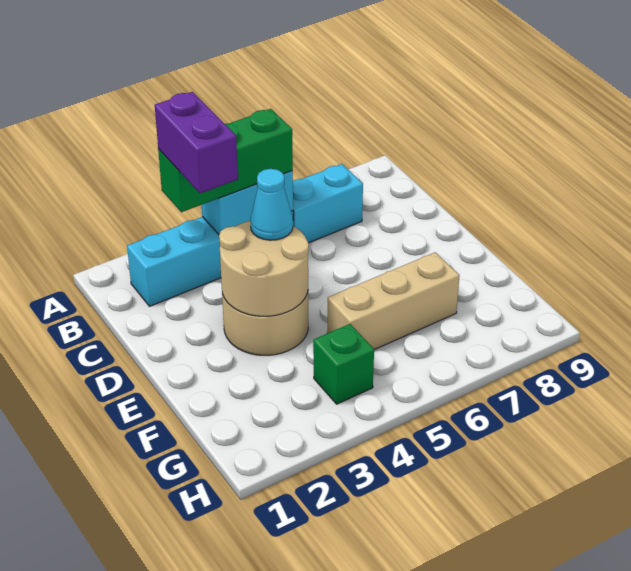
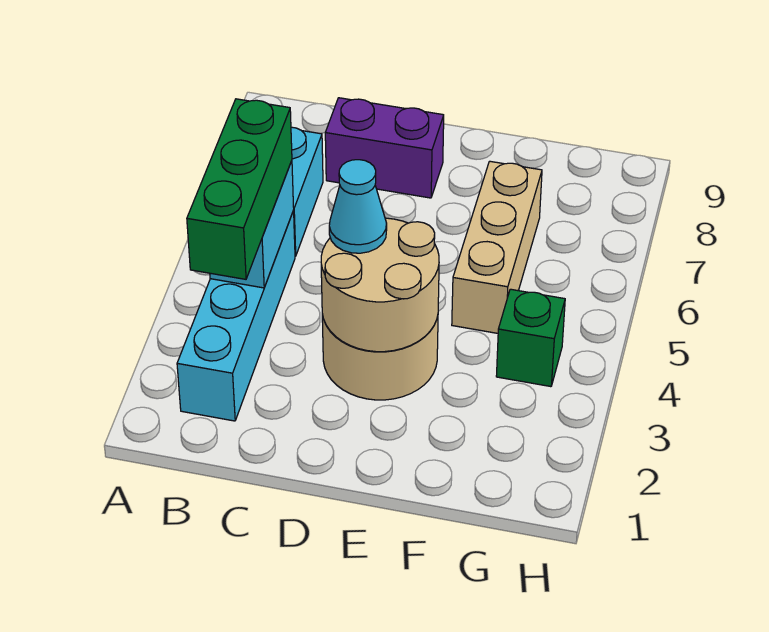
purple 1x2 brick [155,92,238,194] -> purple 1x2 brick moved to [325,98,444,198]

